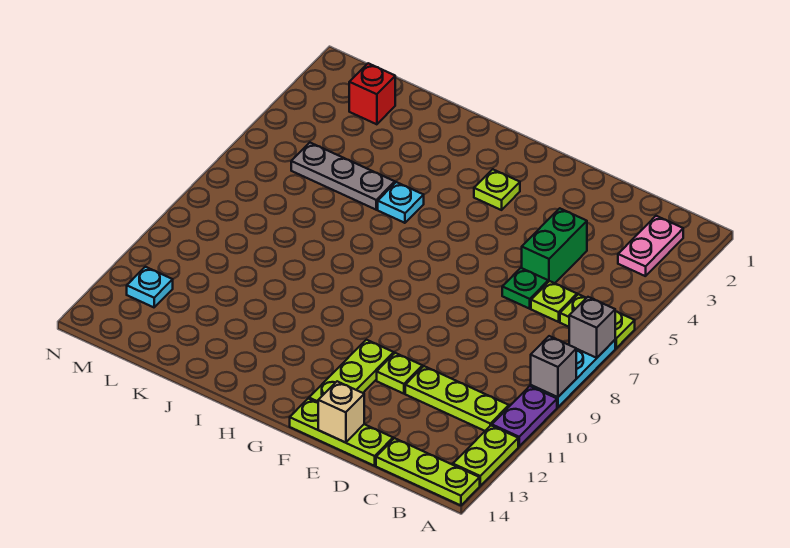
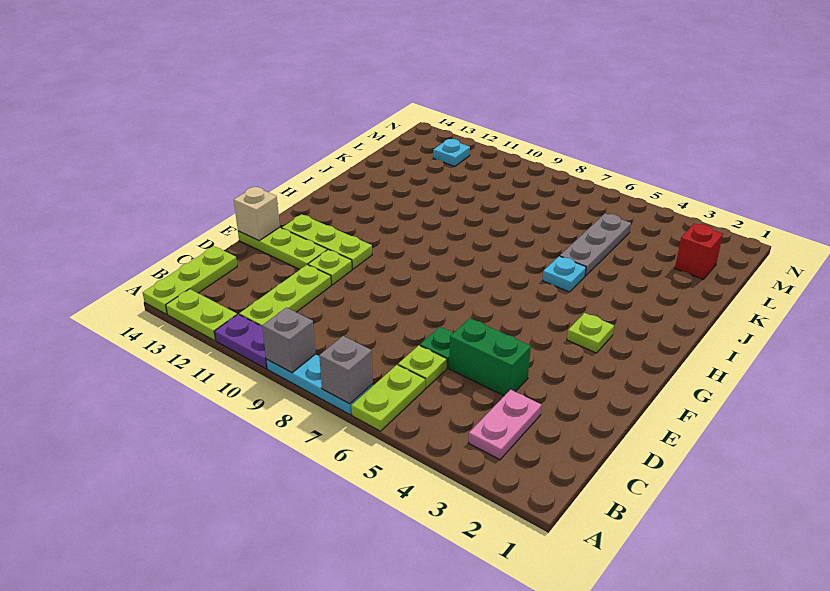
pink 1x2 plate [618,216,683,276] -> pink 1x2 plate turned to [469,390,542,460]
lime 1x3 plate [290,399,393,466] -> lime 1x3 plate turned to [238,227,327,269]

